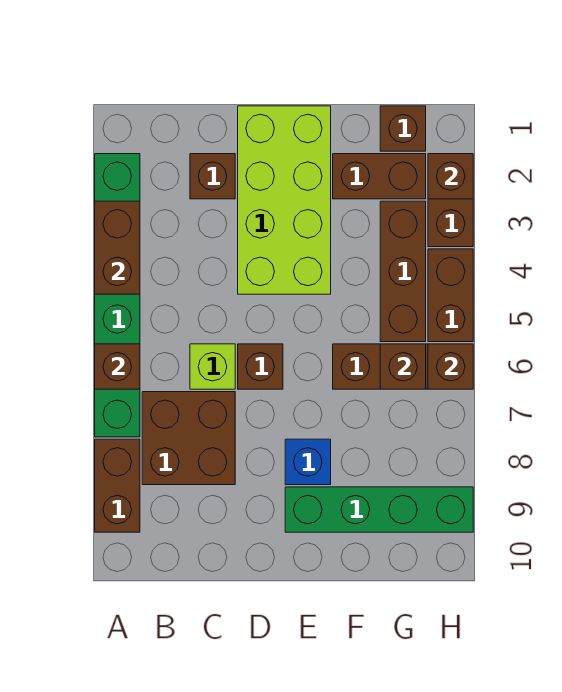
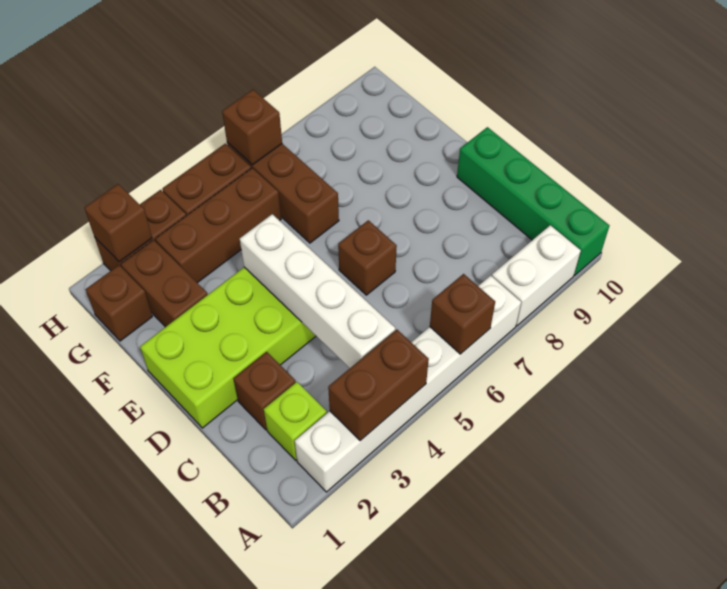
green 1x6 brick [95,154,140,437] -> white 1x6 brick [295,275,521,492]
brown 1x2 brick [95,439,140,532] -> white 1x2 brick [492,225,581,326]
none -> white 1x4 brick [240,214,395,368]
brown 2x2 brick [142,392,235,485] -> none
lime 1x1 brick [190,344,235,389] -> lime 1x1 brick moved to [264,382,327,460]
blue 1x1 brick [285,439,331,485] -> none
green 1x4 brick [285,487,473,532] -> green 1x4 brick moved to [457,127,610,275]
brown 1x1 brick [380,344,426,389] -> none

